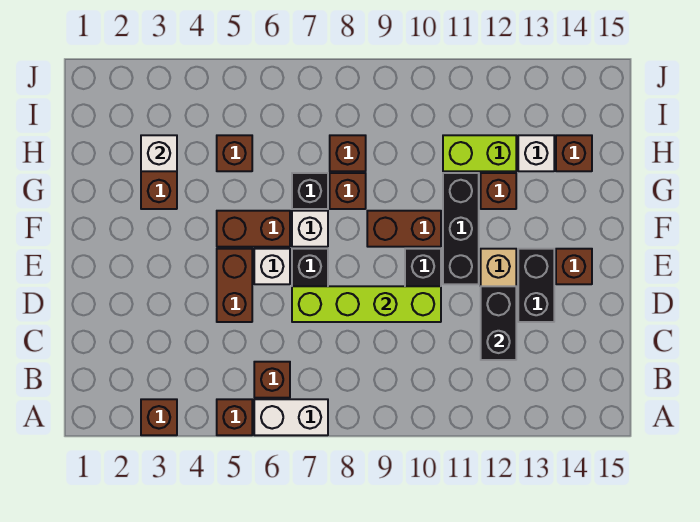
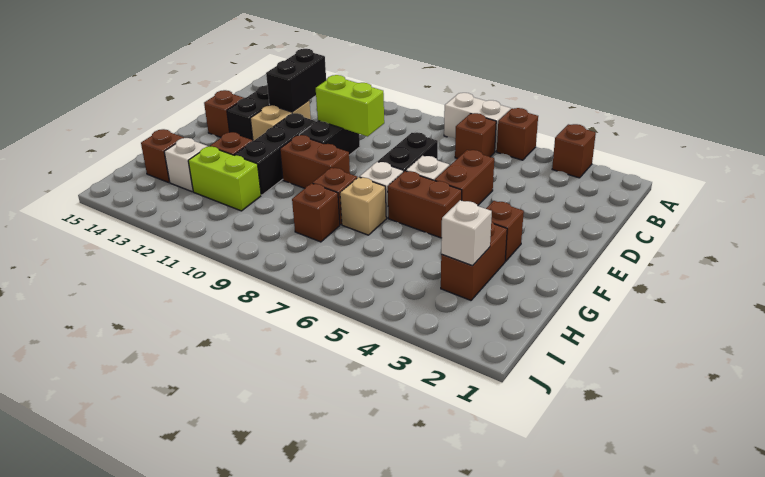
lime 1x4 brick [292,286,441,322] -> lime 1x2 brick [316,75,384,136]
black 1x1 brick [292,173,328,209] -> tan 1x1 brick [340,177,386,235]
brown 1x1 brick [217,135,252,171] -> brown 1x1 brick moved to [486,201,524,261]

